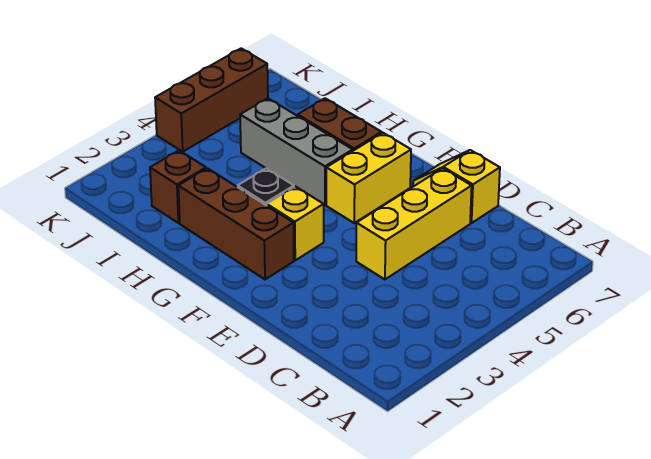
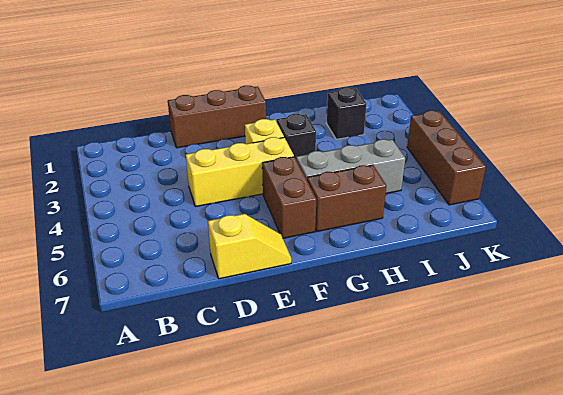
yellow 1x3 brick [356,168,472,279] -> yellow 1x3 brick turned to [186,137,294,207]
brown 1x3 brick [178,168,294,279] -> brown 1x3 brick moved to [168,86,266,148]
yellow 1x2 brick [326,133,411,223] -> brown 1x2 brick [262,157,316,238]
brown 1x1 brick [150,151,206,223] -> black 1x1 brick [326,87,367,139]

